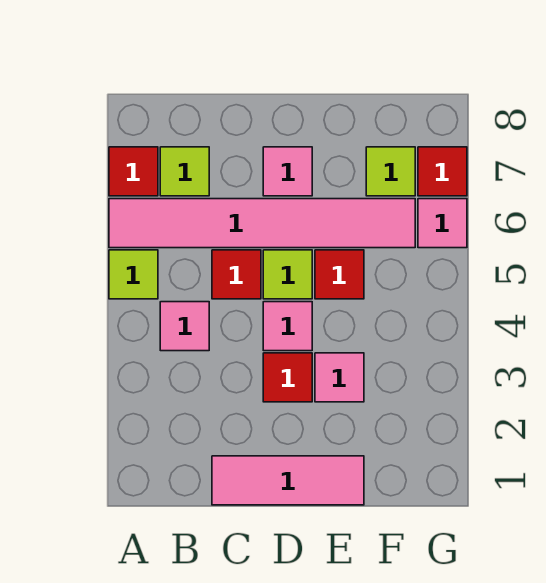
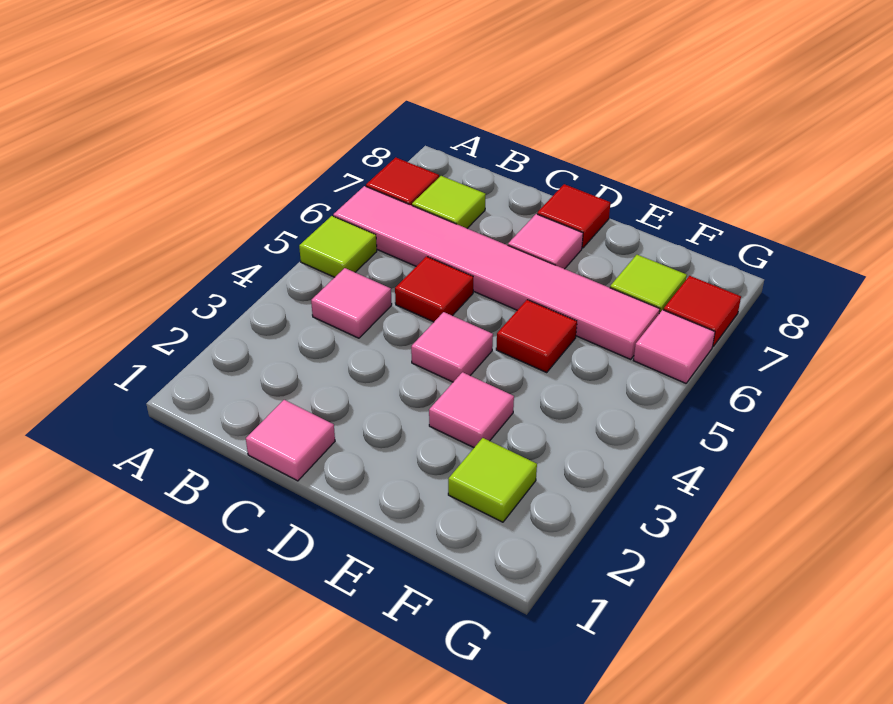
pink 1x3 tile [212,456,364,505] -> pink 1x1 tile [246,400,335,481]
red 1x1 tile [263,353,312,402] -> red 1x1 tile moved to [537,184,610,248]
lime 1x1 tile [263,250,312,299] -> lime 1x1 tile moved to [448,438,537,522]

